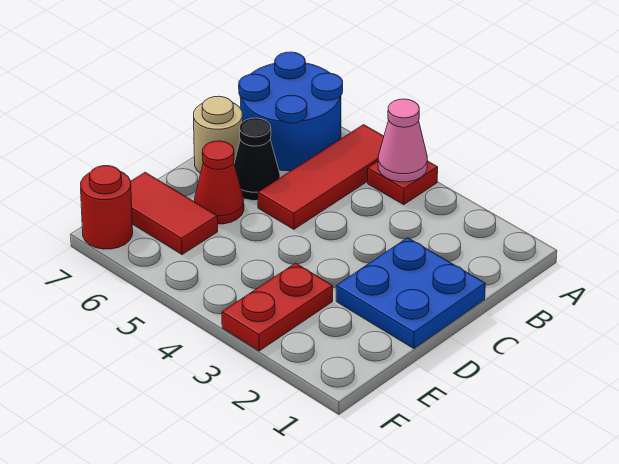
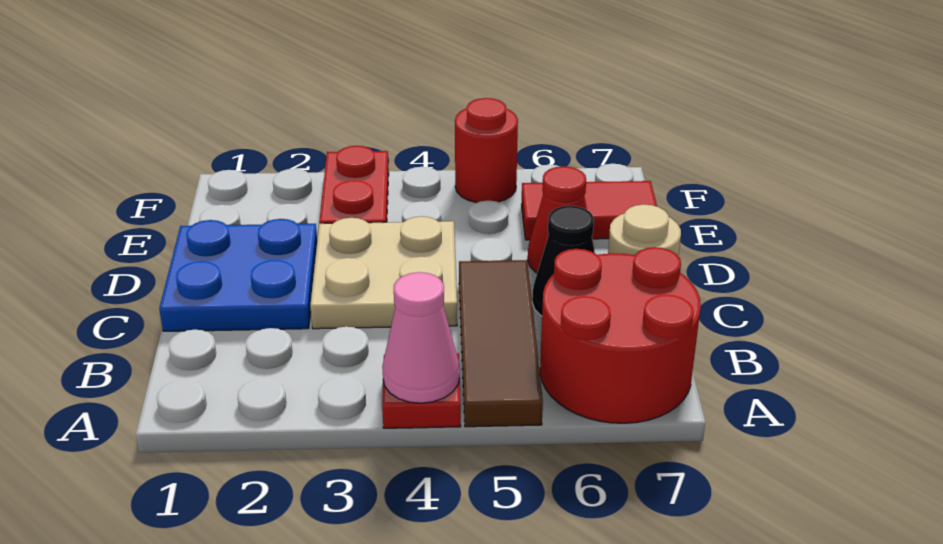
red 1x3 tile [258,125,384,229] -> brown 1x3 tile [459,260,543,427]
blue 2x2 round brick [239,52,343,171] -> red 2x2 round brick [540,247,701,423]
none -> tan 2x2 plate [310,216,457,329]
red 1x1 round brick [81,166,133,249] -> red 1x1 round brick moved to [455,98,518,203]

